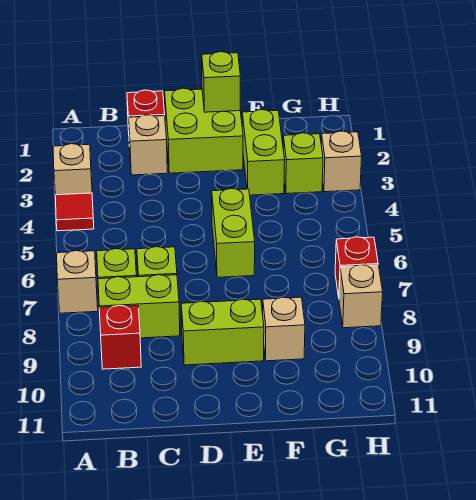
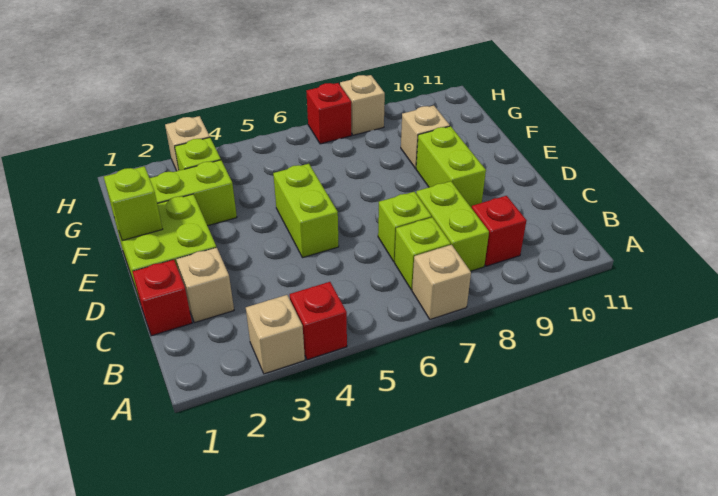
red 1x1 tile [55,193,94,231] -> red 1x1 brick [290,282,347,360]
lime 1x2 brick [212,189,255,277] -> lime 1x2 brick turned to [273,164,339,258]

